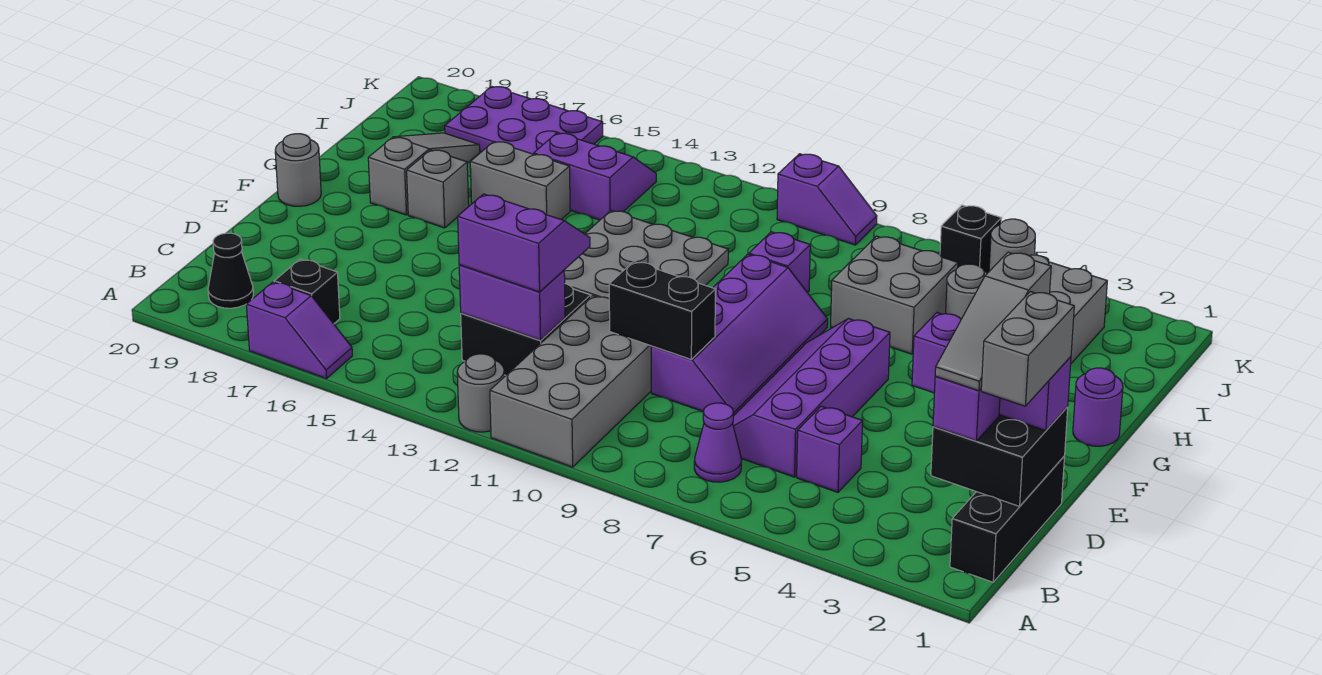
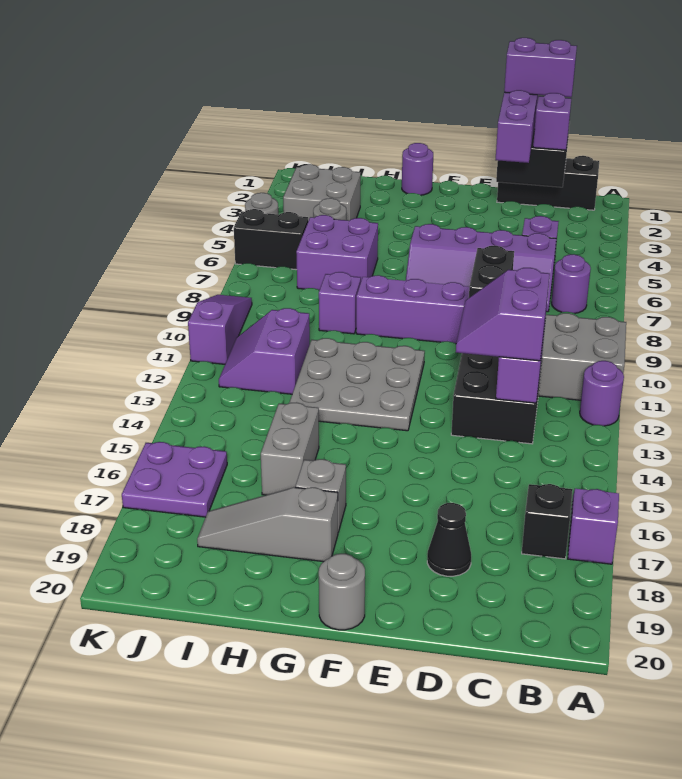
grey 1x1 round brick [457,354,504,432] -> purple 1x1 round brick [580,361,624,426]
purple 1x1 cone [694,403,742,482] -> purple 1x1 round brick [551,254,591,313]
black 1x1 cone [208,233,253,308] -> black 1x1 cone moved to [427,503,471,576]
grey 1x2 brick [981,292,1074,406] -> purple 1x2 brick [504,38,577,97]
grey 1x3 slope [935,252,1051,391] -> none
grey 2x2 brick [831,236,958,354] -> purple 2x2 brick [296,215,378,290]
purple 2x2 slope [534,133,656,220] -> purple 2x2 slope moved to [219,308,310,394]
purple 2x3 plate [445,87,603,154] -> purple 2x2 plate [122,442,227,517]
black 1x1 brick [940,205,1002,273] -> black 1x2 brick [234,209,308,270]
purple 1x2 slope [777,154,877,245] -> purple 1x3 slope [188,295,252,364]

